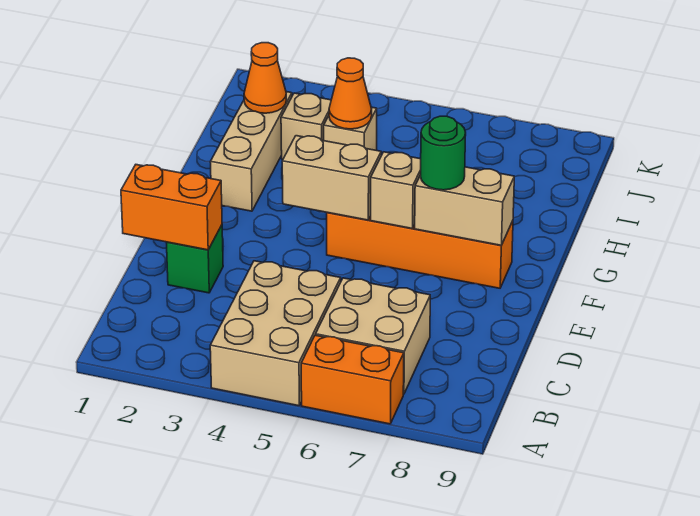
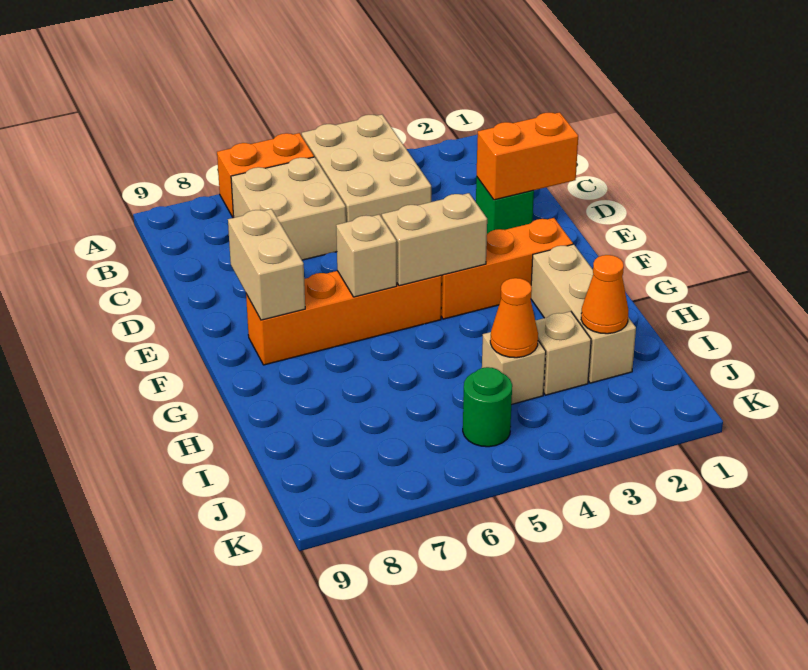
none -> orange 1x3 brick [441,218,573,319]
tan 1x2 brick [415,167,514,245] -> tan 1x2 brick turned to [228,209,305,320]
green 1x1 round brick [421,116,466,190] -> green 1x1 round brick moved to [463,367,512,447]

